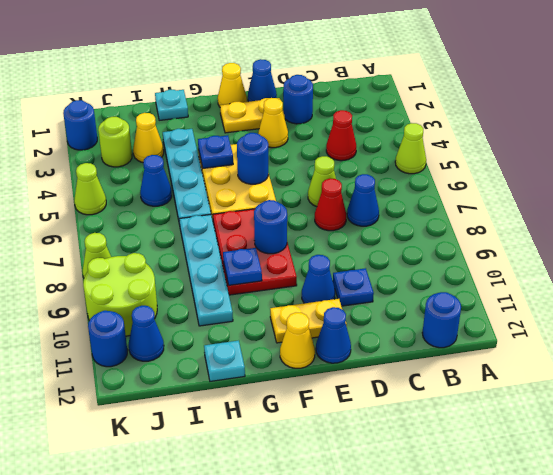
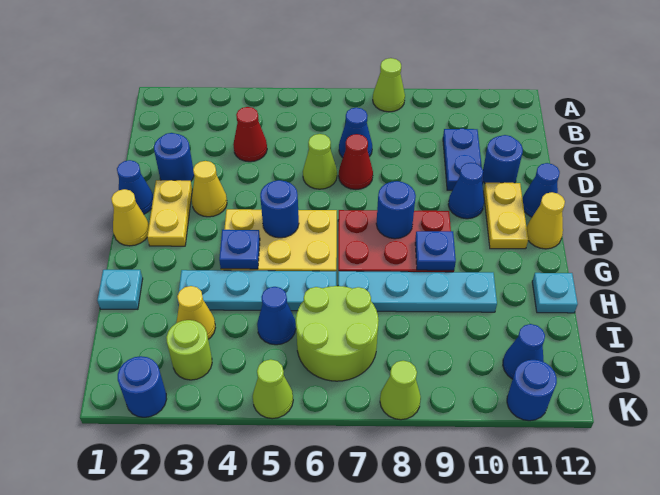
lime 1x1 cone [395,123,426,174] -> lime 1x1 cone moved to [373,58,405,112]
blue 1x1 round brick [422,292,461,348] -> blue 1x1 round brick moved to [482,135,523,183]
blue 1x1 plate [333,268,374,306] -> blue 1x2 plate [443,128,483,190]
lime 2x2 round brick [83,253,157,336] -> lime 2x2 round brick moved to [296,286,379,381]

